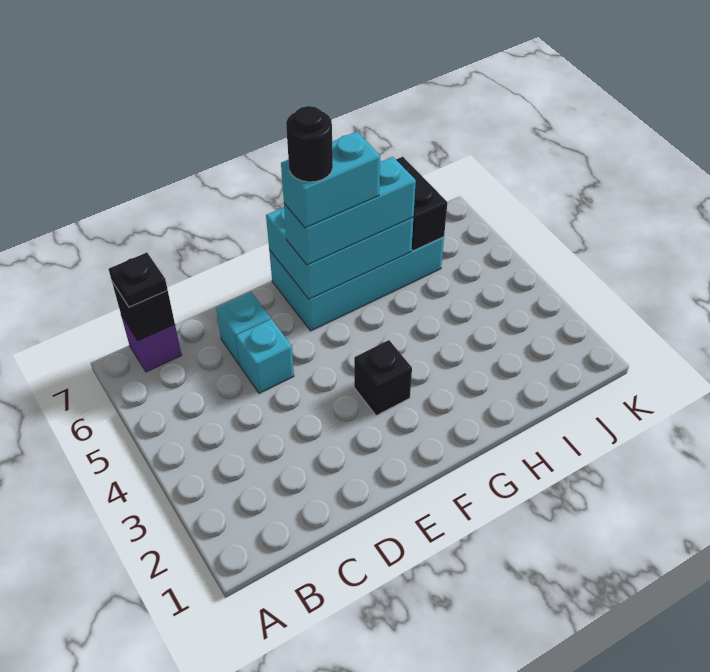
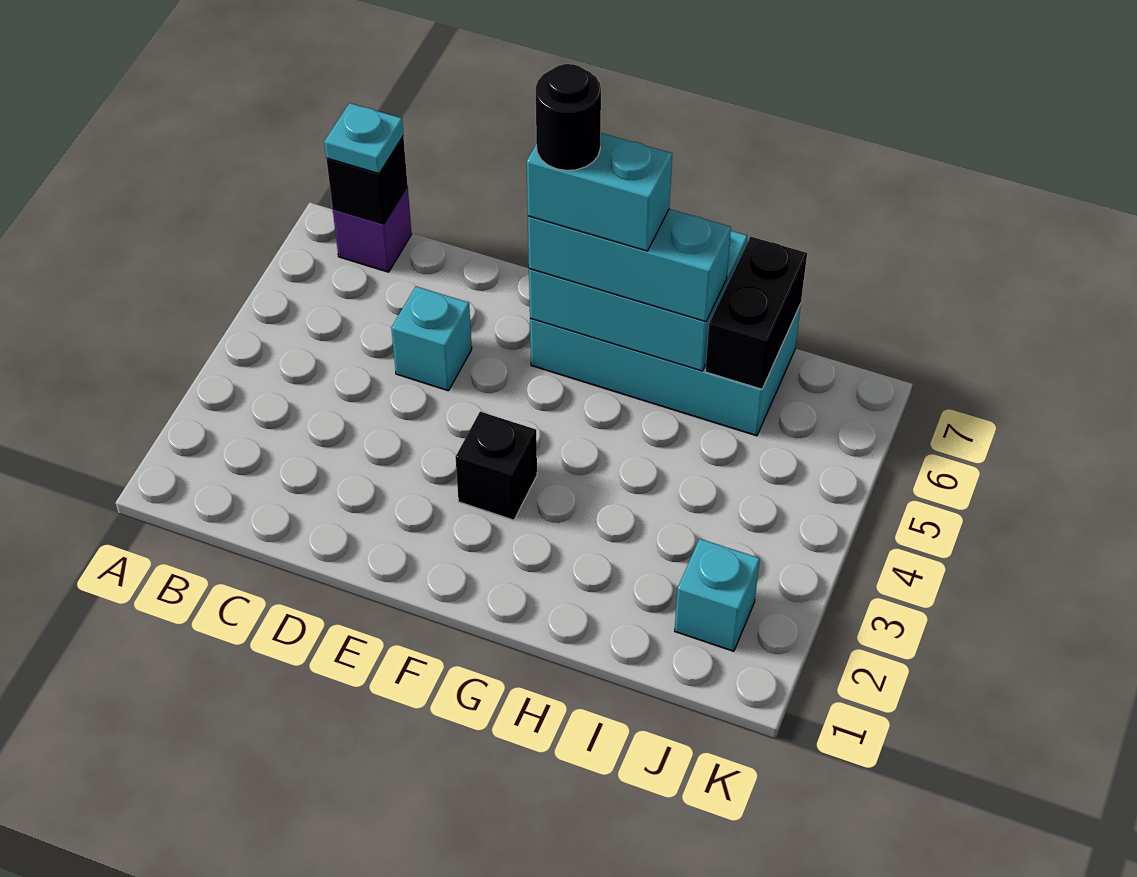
black 1x1 plate [109,253,168,307] -> cyan 1x1 plate [324,103,403,174]
cyan 1x1 brick [216,292,271,365] -> cyan 1x1 brick moved to [675,539,760,651]

